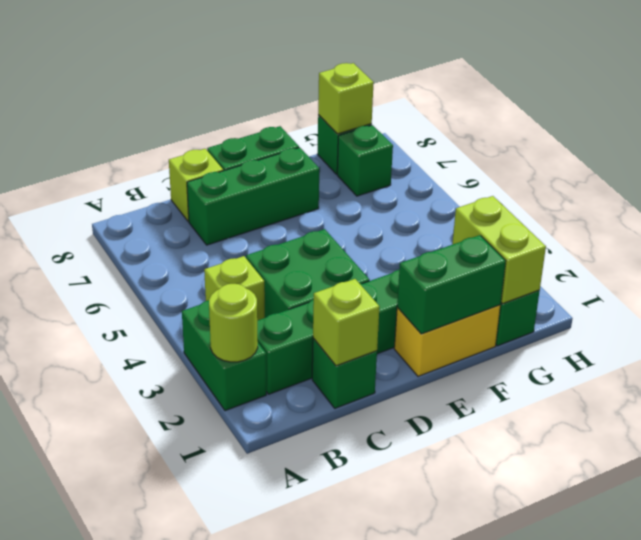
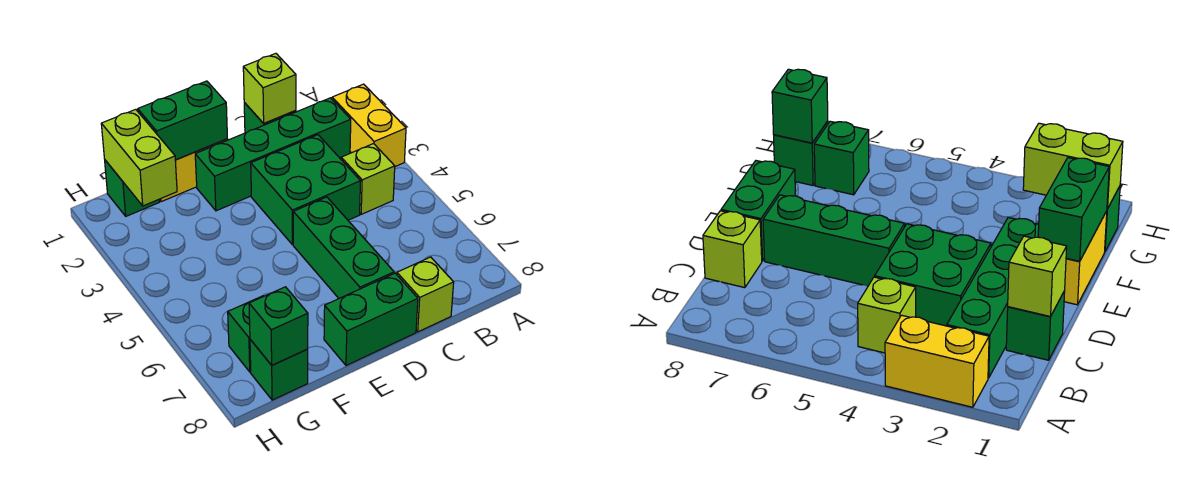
green 1x2 brick [182,300,266,411] -> yellow 1x2 brick [332,84,406,167]
lime 1x1 round brick [209,284,258,362] -> none
green 1x3 brick [187,147,319,245] -> green 1x3 brick turned to [293,197,394,298]
lime 1x1 brick [318,63,374,134] -> green 1x1 brick [249,287,308,365]

